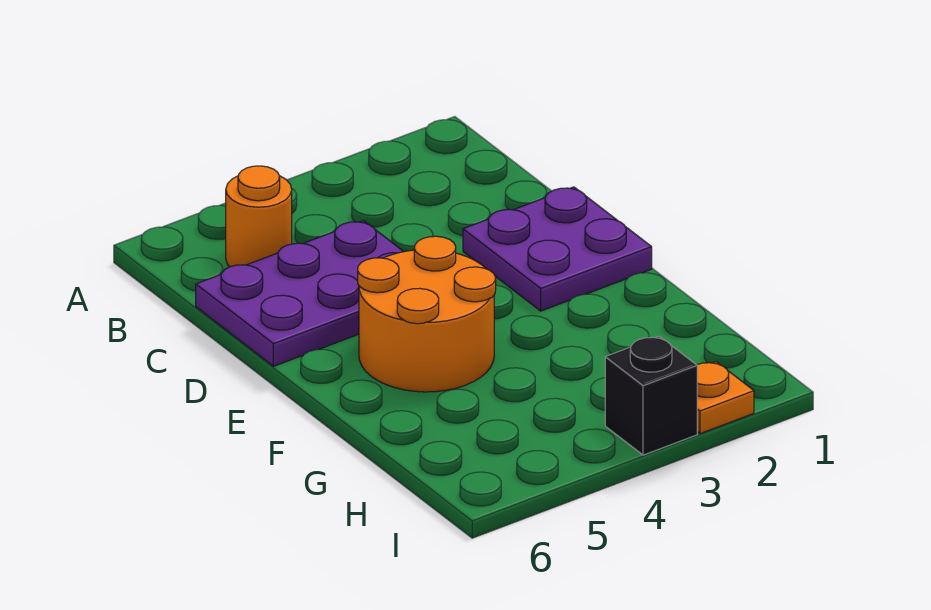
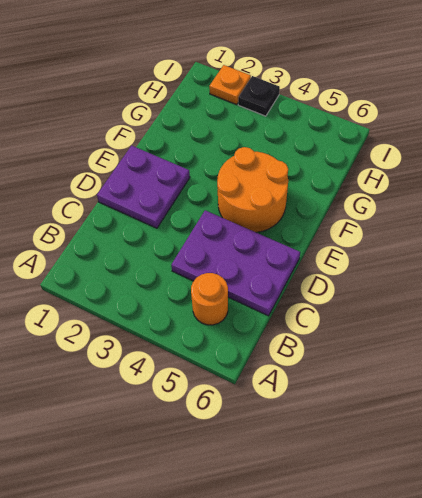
black 1x1 brick [605,336,697,455] -> black 1x1 plate [238,76,280,116]

